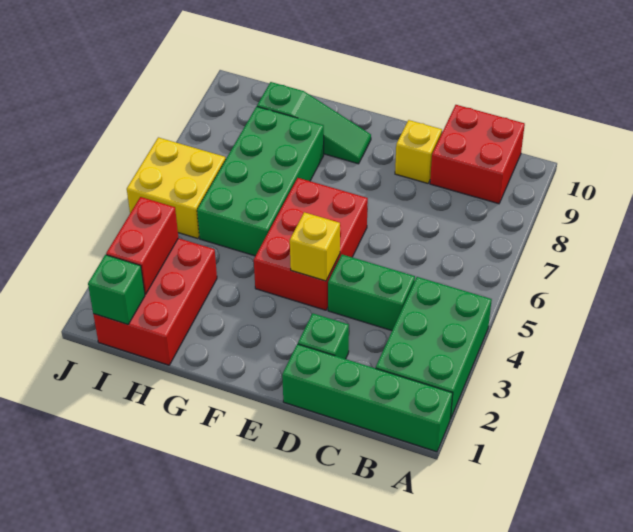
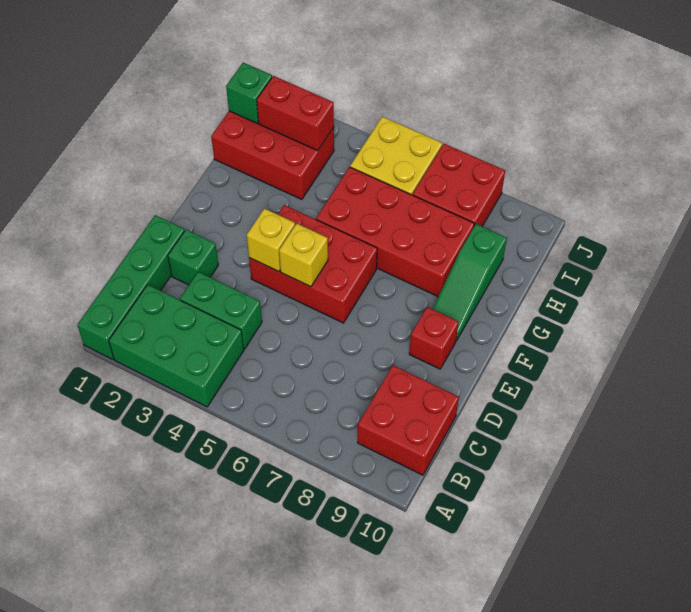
green 1x2 brick [328,255,415,331] -> green 1x2 brick turned to [180,272,262,349]
yellow 1x1 brick [395,120,442,183] -> yellow 1x1 brick moved to [279,223,328,287]
none -> red 1x1 brick [409,307,459,369]
green 2x4 brick [197,107,324,256] -> red 2x4 brick [316,167,474,296]
none -> red 2x2 brick [413,144,505,226]

